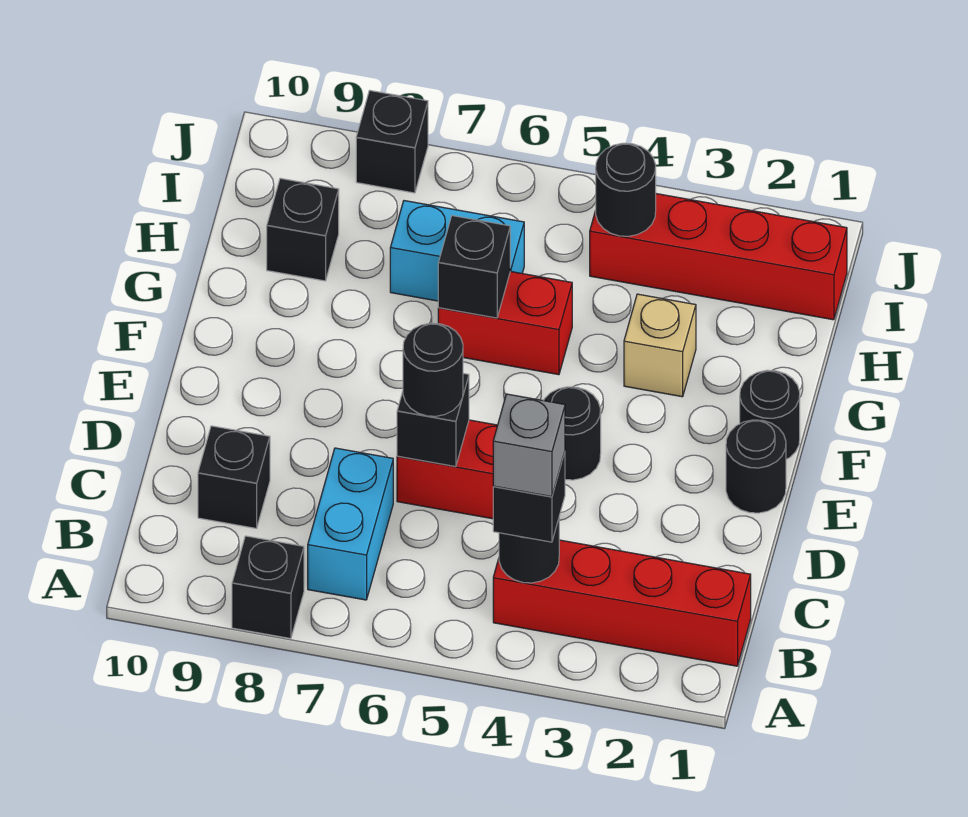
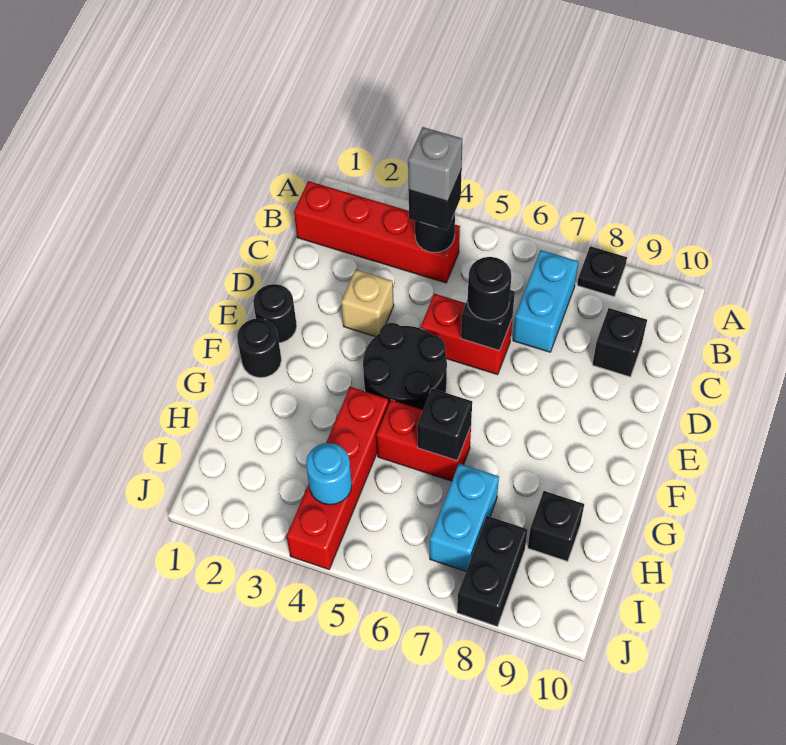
black 1x1 brick [232,536,304,639] -> black 1x1 plate [577,246,627,297]
black 1x1 round brick [544,387,601,480] -> black 2x2 round brick [363,323,447,410]
tan 1x1 brick [624,294,696,397] -> tan 1x1 brick moved to [341,270,394,337]
cyan 1x2 brick [390,201,524,301] -> cyan 1x2 brick turned to [430,464,499,571]
red 1x4 brick [590,194,847,320] -> red 1x4 brick turned to [287,387,389,569]
black 1x1 round brick [596,143,656,236] -> cyan 1x1 round brick [306,443,352,505]
black 1x1 brick [356,90,428,193] -> black 1x2 brick [457,516,528,627]

